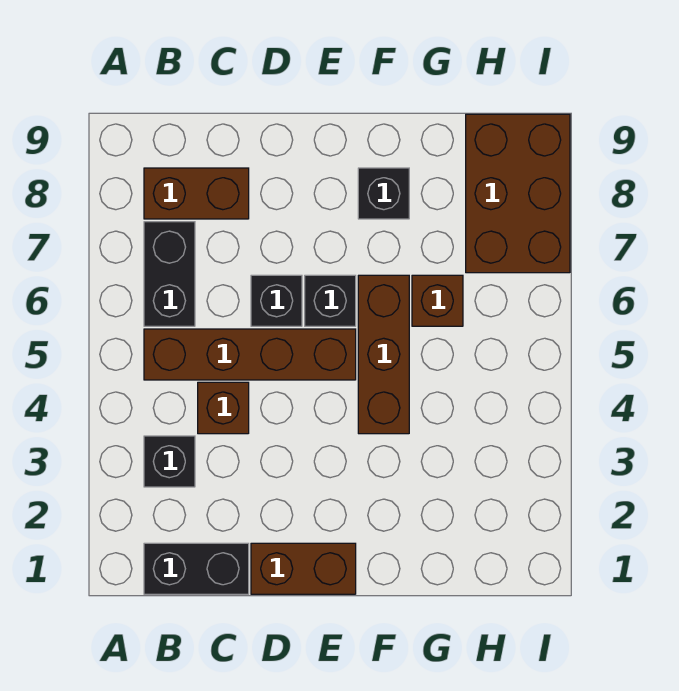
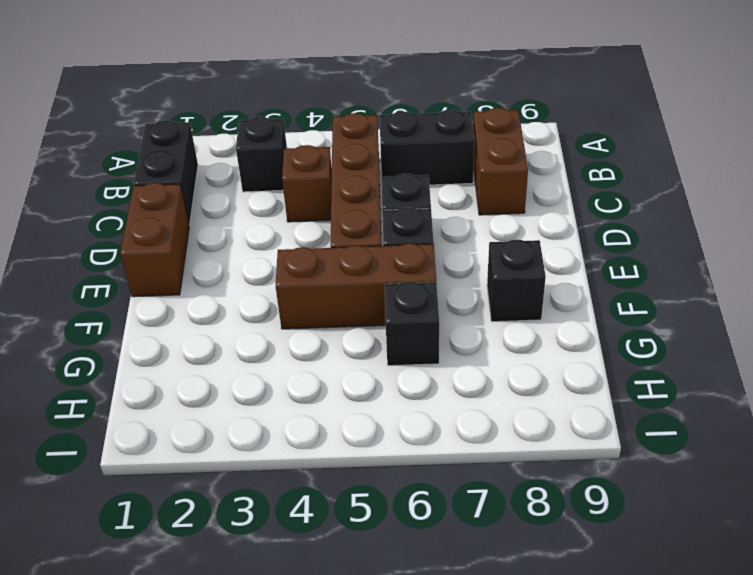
brown 1x1 brick [412,275,463,326] -> black 1x1 brick [384,282,439,366]
brown 2x3 brick [466,114,570,273] -> none

